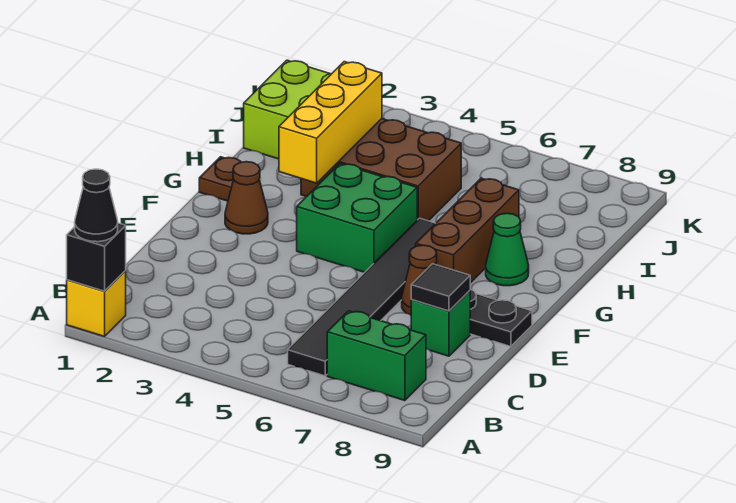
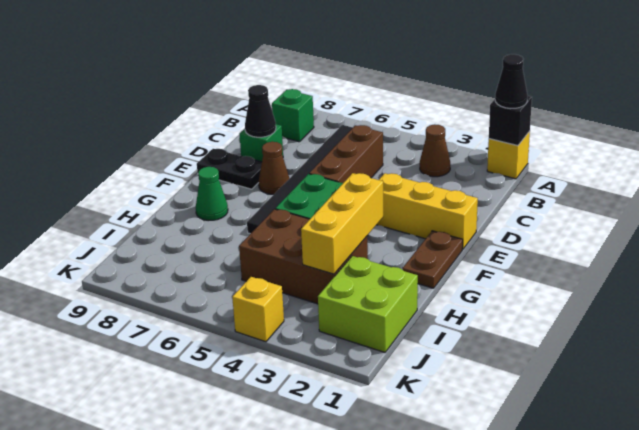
green 1x2 brick [327,311,426,401] -> green 1x1 brick [272,89,314,142]
black 1x1 tile [411,264,470,311] -> black 1x1 cone [245,85,276,137]
none -> yellow 1x3 brick [377,173,478,249]
brown 1x1 cone [225,162,268,234] -> brown 1x1 cone moved to [420,124,450,177]
brown 1x3 brick [416,178,519,283] -> brown 1x3 brick moved to [309,125,383,183]
brown 1x1 plate [199,157,241,201] -> brown 1x2 plate [402,231,463,288]
none -> yellow 1x1 brick [232,277,284,342]

